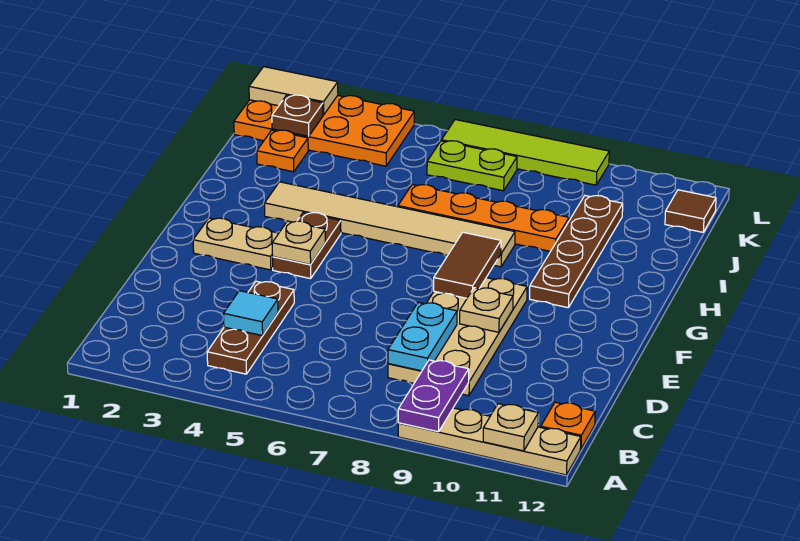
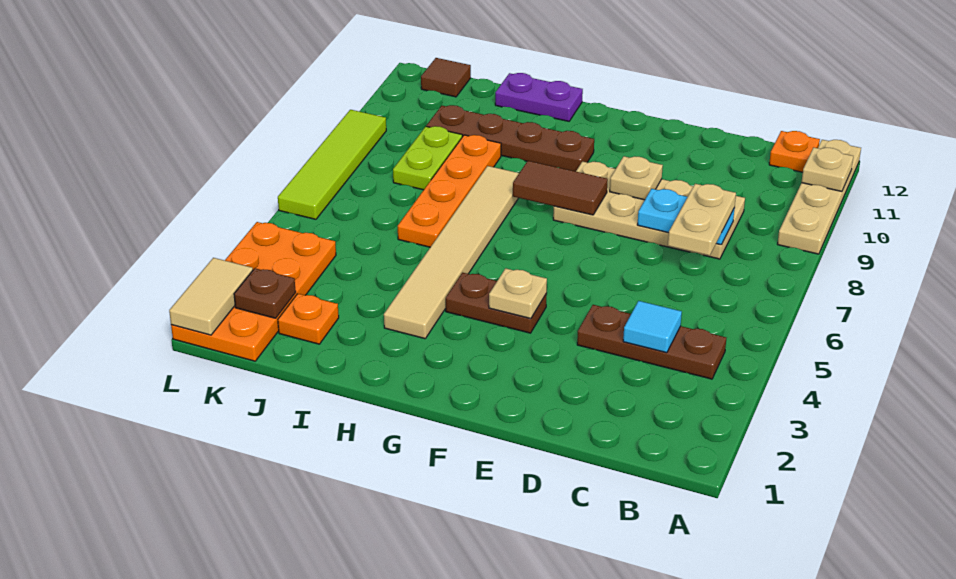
purple 1x2 plate [398,360,469,432] -> purple 1x2 plate moved to [495,73,583,121]
tan 1x2 plate [193,218,279,270] -> tan 1x2 plate moved to [668,184,736,256]
lime 1x2 plate [427,141,517,191] -> lime 1x2 plate moved to [393,126,462,190]

